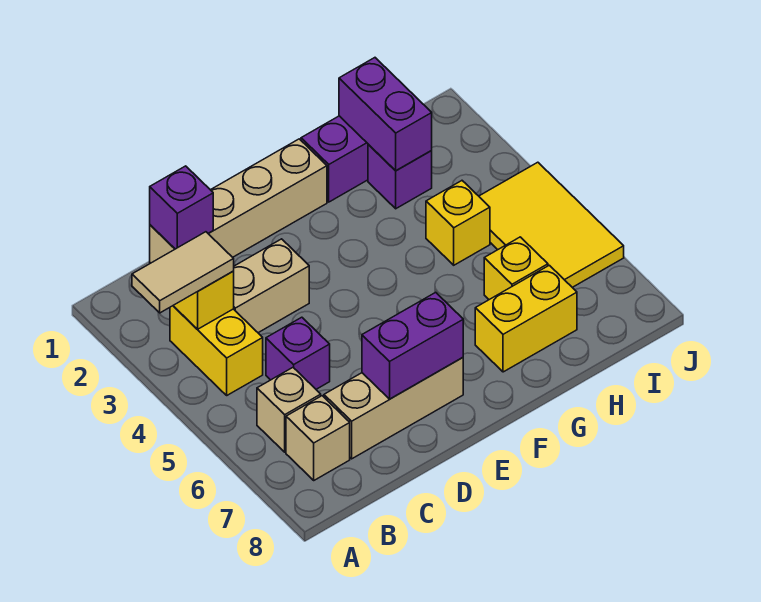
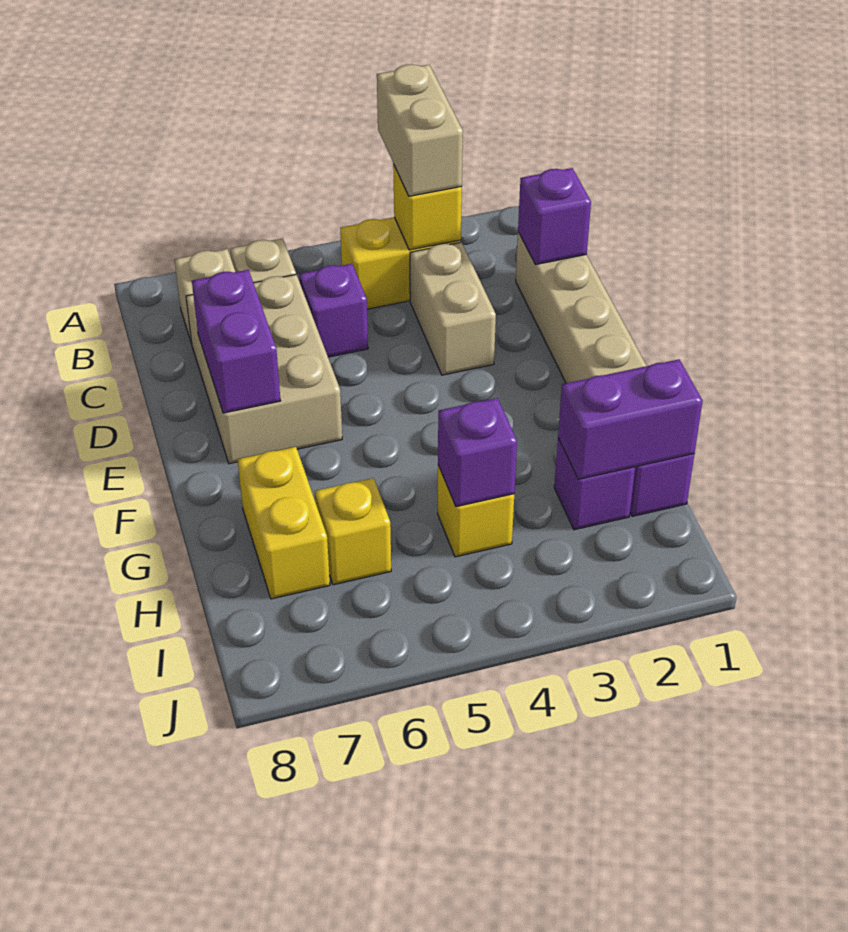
tan 1x2 tile [132,232,234,313] -> tan 1x2 brick [377,64,463,196]
tan 1x3 brick [324,358,463,459] -> tan 2x3 brick [186,275,342,464]
none -> purple 1x1 brick [438,398,517,507]
yellow 2x3 tile [479,162,624,287] -> none

